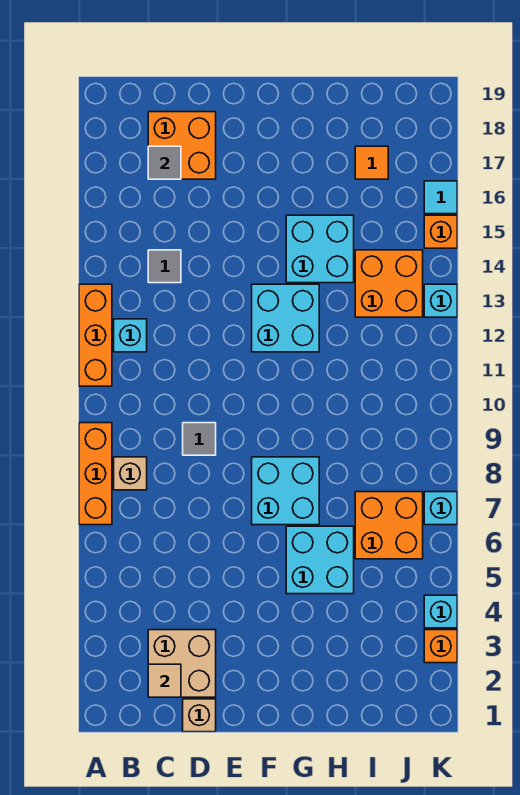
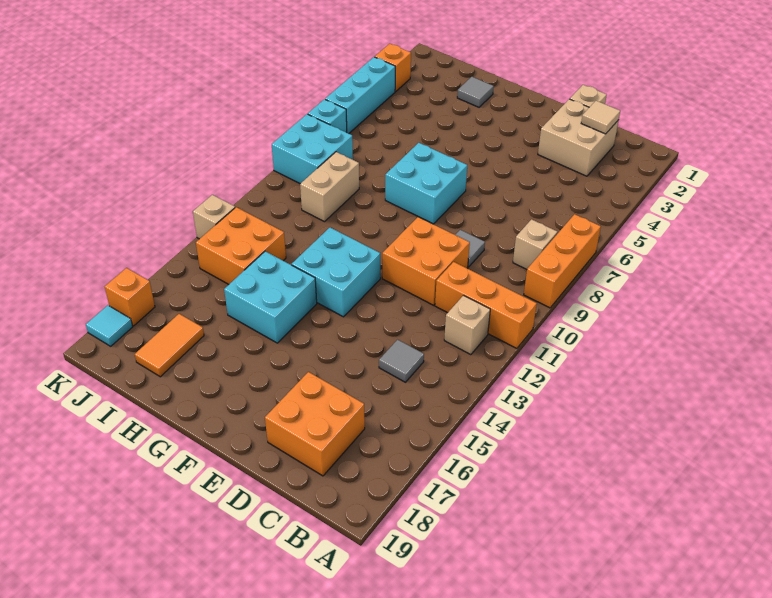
orange 1x3 brick [79,284,112,386] -> orange 1x3 brick turned to [435,262,537,349]
cyan 1x1 brick [114,319,147,352] -> tan 1x1 brick [444,295,490,355]
grey 1x1 tile [148,146,181,179] -> grey 1x1 tile moved to [457,77,494,107]
cyan 2x2 brick [286,526,354,594] -> cyan 2x2 brick moved to [272,114,353,184]
orange 2x2 brick [355,492,423,559] -> orange 2x2 brick moved to [382,217,470,305]
none -> tan 1x2 brick [300,152,359,222]
orange 1x1 tile [355,146,388,179] -> orange 1x2 tile [135,314,204,377]
cyan 1x1 brick [424,595,457,628] -> cyan 1x3 brick [325,57,395,134]
cyan 1x1 brick [424,284,457,317] -> tan 1x1 brick [193,195,235,239]
orange 1x1 brick [424,215,457,248] -> orange 1x1 brick moved to [105,268,155,326]
cyan 1x1 tile [424,181,457,214] -> cyan 1x1 tile moved to [86,305,133,346]

